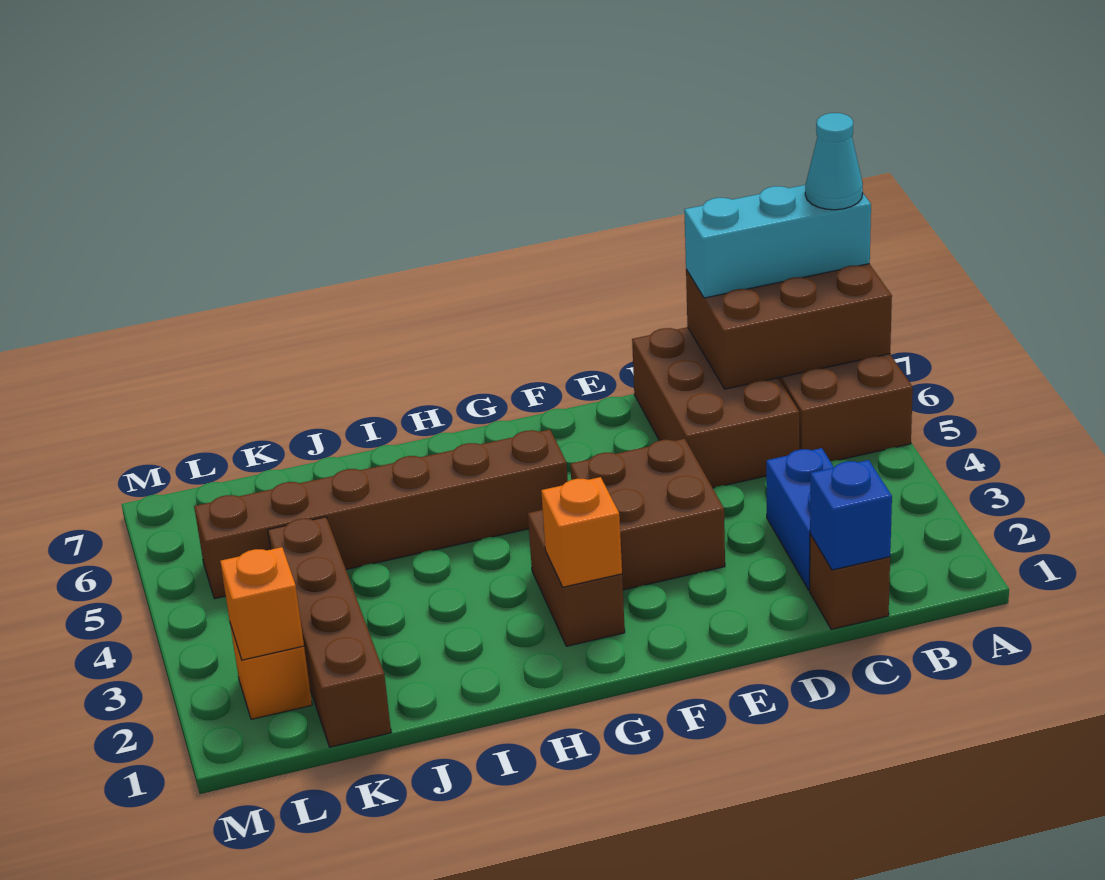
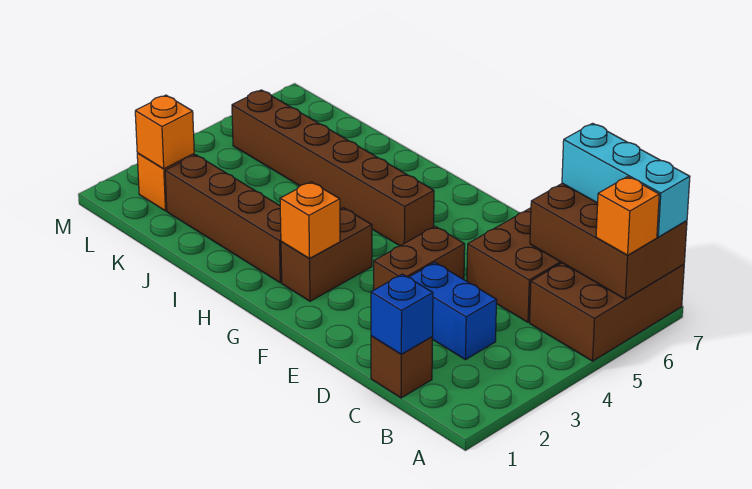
none -> orange 1x1 brick [596,177,659,255]
cyan 1x1 cone [805,113,863,210] -> none
blue 1x2 brick [766,448,834,590] -> blue 1x2 brick turned to [409,263,497,360]
brown 2x2 brick [570,439,725,590] -> brown 1x2 brick [374,226,465,290]
brown 1x4 brick [268,517,391,747] -> brown 1x4 brick turned to [165,155,282,283]

